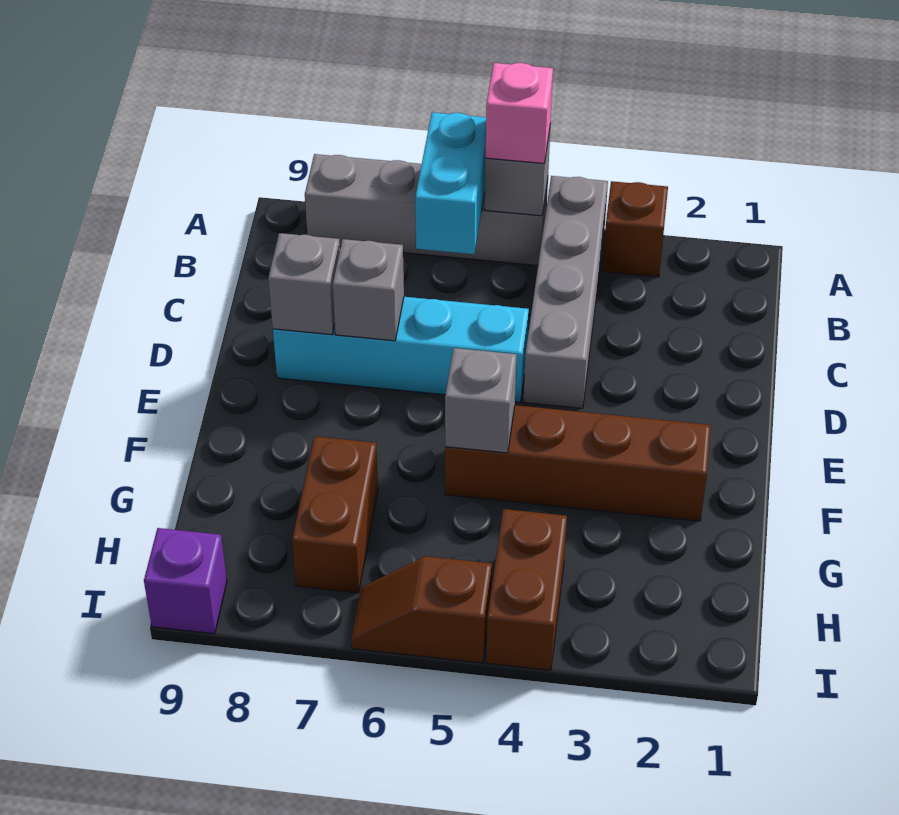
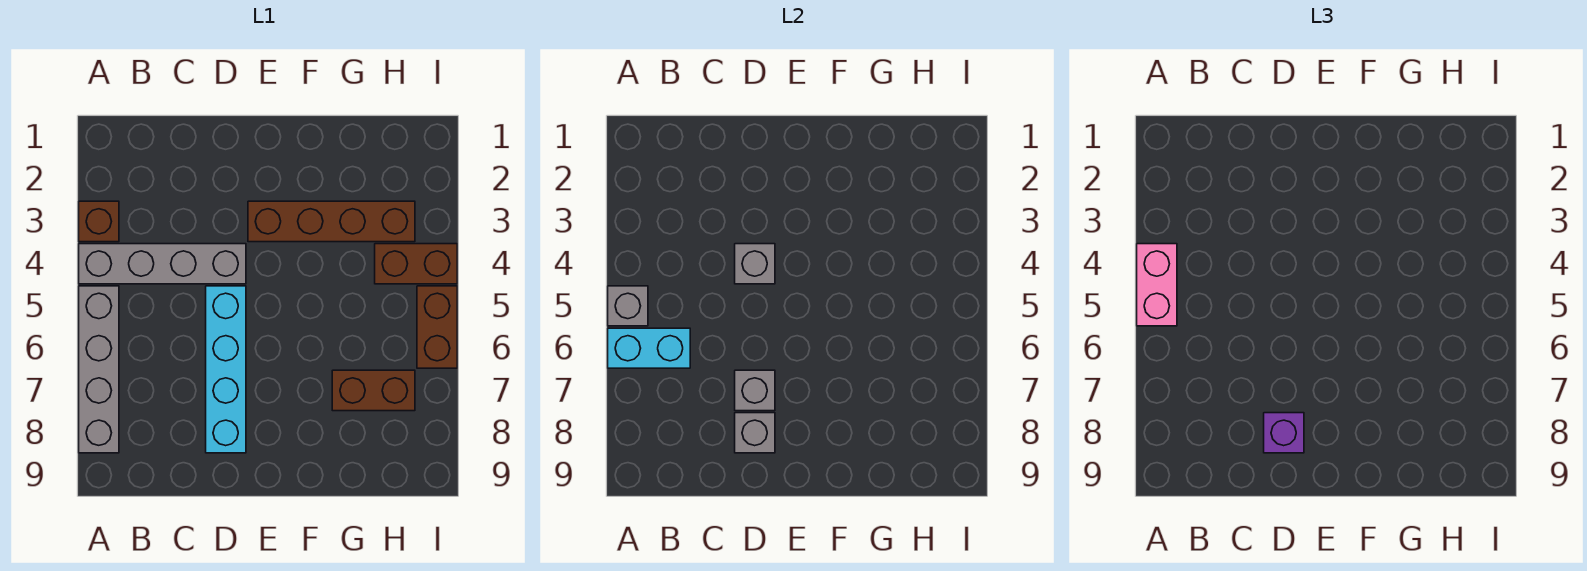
pink 1x1 brick [486,63,553,164] -> pink 1x2 brick [1137,244,1177,326]
brown 1x4 brick [445,405,711,521] -> brown 1x4 brick turned to [248,201,415,242]
grey 1x1 brick [445,348,517,453] -> grey 1x1 brick moved to [735,244,775,284]
brown 1x2 slope [351,556,492,663] -> brown 1x2 brick [417,286,457,368]
purple 1x1 brick [144,528,227,634] -> purple 1x1 brick moved to [1264,413,1304,453]

